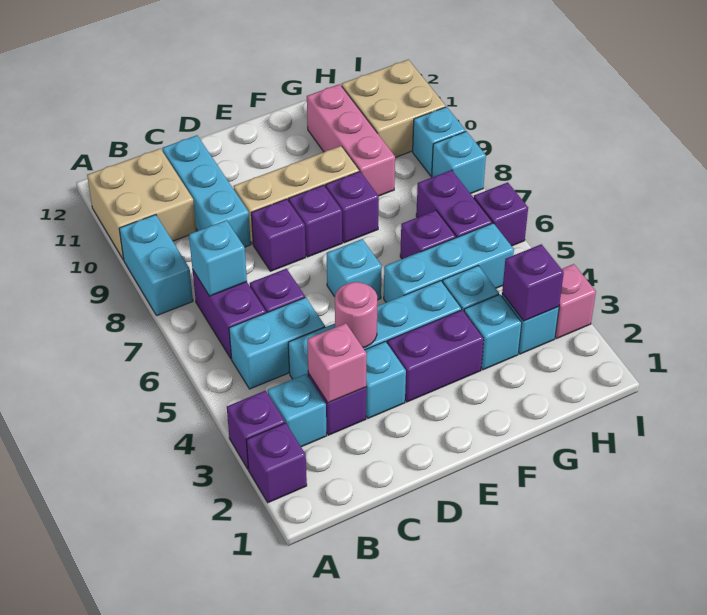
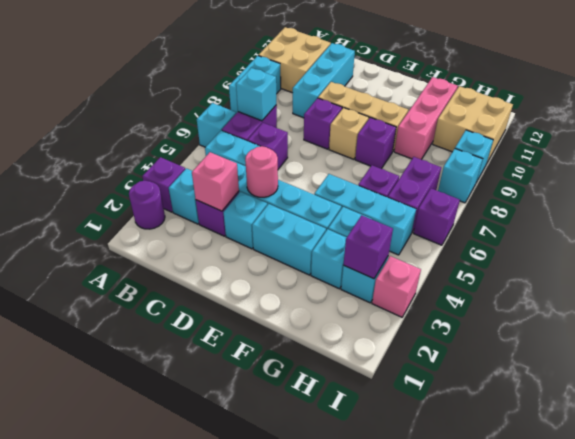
purple 1x1 brick [246,423,307,503] -> purple 1x1 round brick [129,181,165,229]
purple 1x2 brick [387,310,484,402] -> cyan 1x2 brick [252,204,326,275]
cyan 1x1 brick [327,239,382,300] -> cyan 1x1 brick moved to [197,103,236,147]
purple 1x1 brick [289,185,342,257] -> tan 1x1 brick [329,108,369,159]

